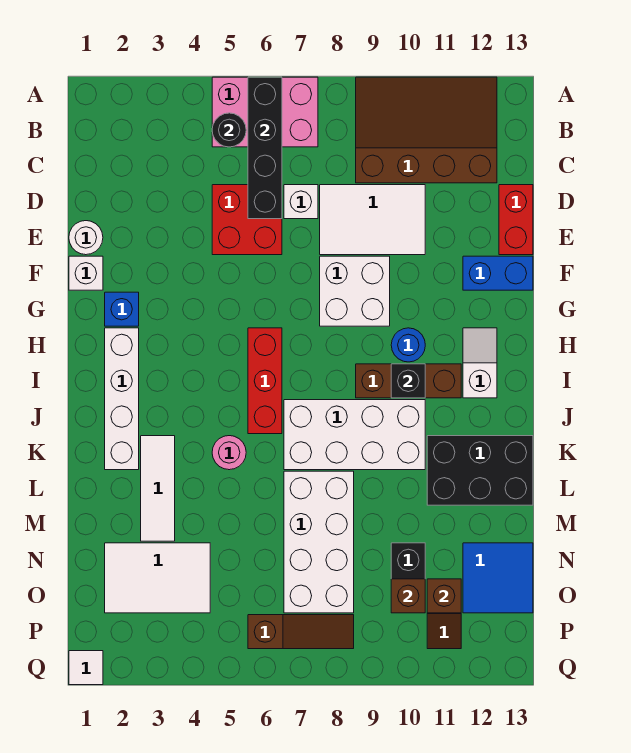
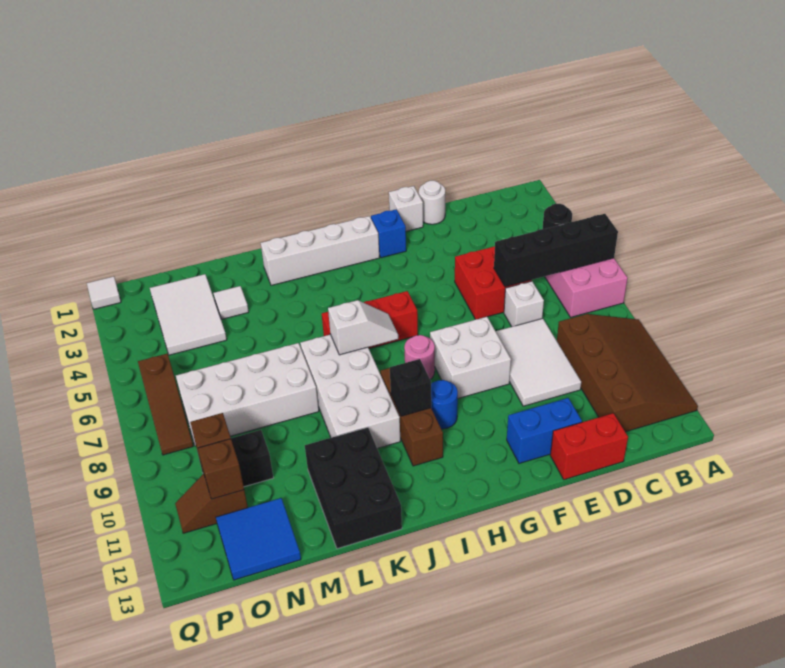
blue 1x2 brick [463,256,533,290] -> blue 1x2 brick turned to [507,398,582,463]
white 1x2 slope [463,328,497,398] -> white 1x2 slope moved to [328,300,398,355]
white 1x3 tile [141,436,175,541] -> white 1x1 tile [214,286,249,319]
pink 1x1 round brick [212,436,246,470] -> pink 1x1 round brick moved to [404,335,435,379]

